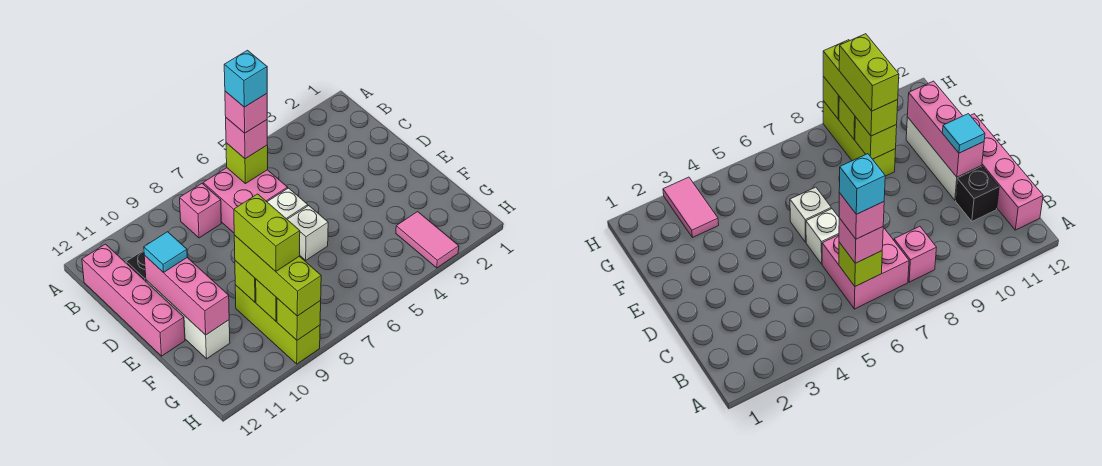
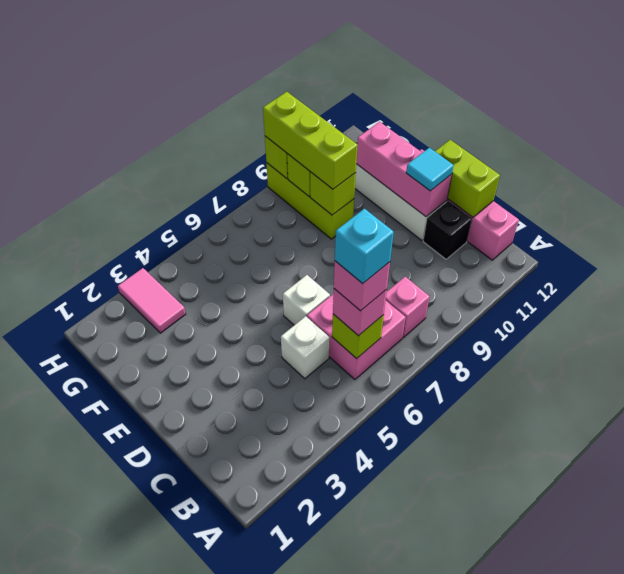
white 1x1 brick [287,206,328,260] -> white 1x1 brick moved to [281,316,330,379]
lime 1x2 brick [234,194,300,271] -> lime 1x2 brick moved to [435,140,500,217]

